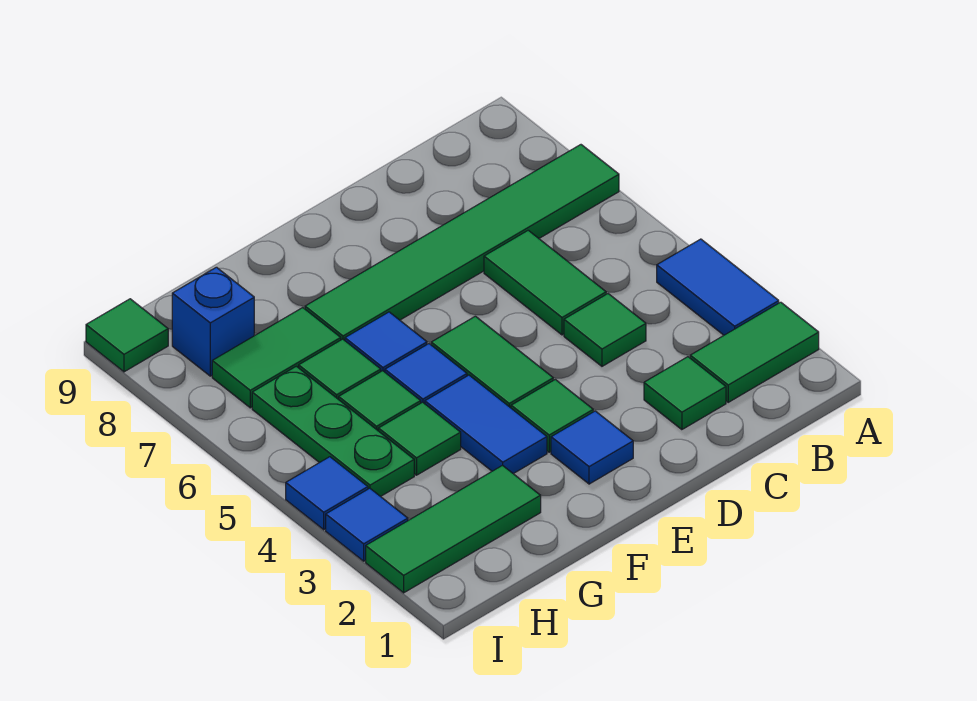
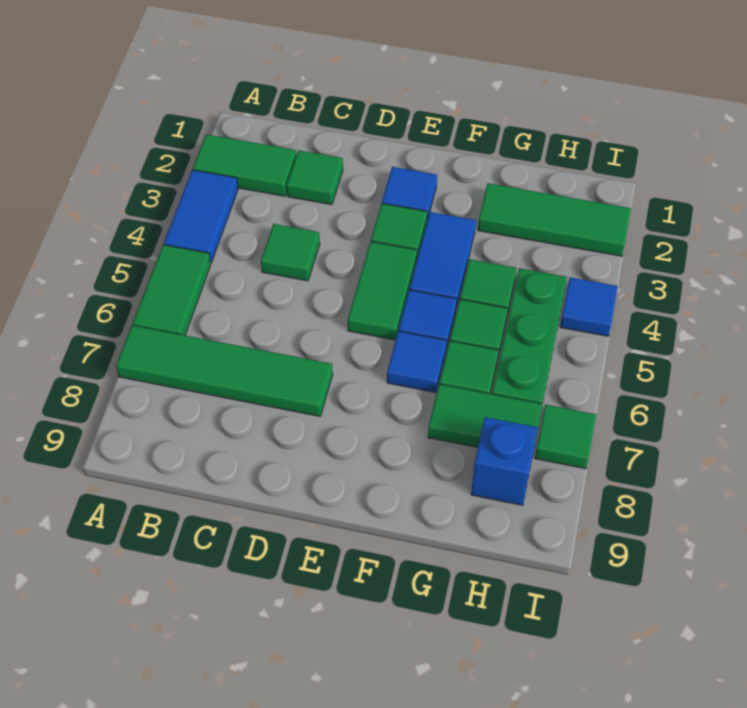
green 1x6 tile [305,145,619,340] -> green 1x4 tile [116,325,333,416]
green 1x2 tile [484,230,606,335] -> green 1x2 tile moved to [133,245,211,335]
blue 1x1 tile [326,488,408,561] -> none
green 1x1 tile [86,299,168,372] -> green 1x1 tile moved to [535,405,596,469]

